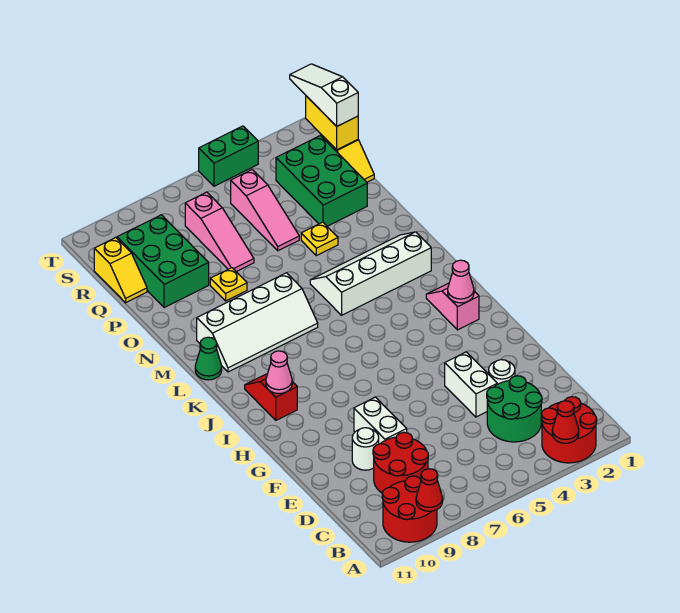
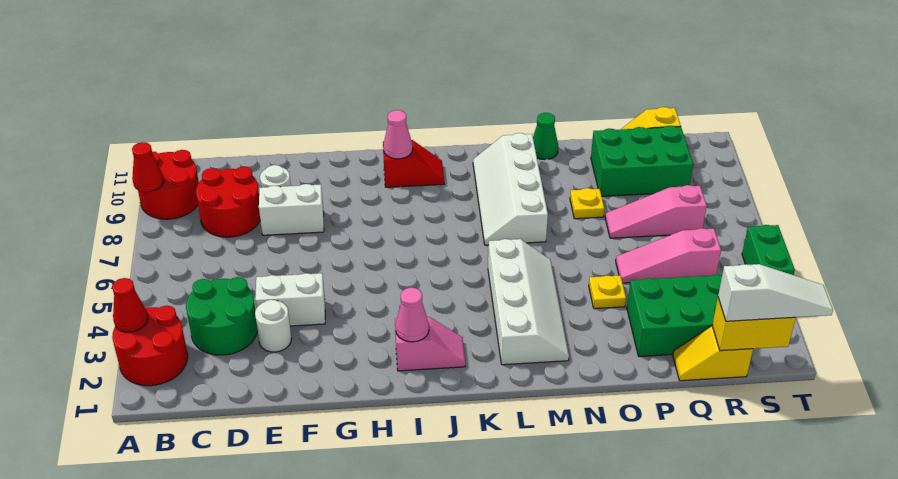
green 1x1 cone [195,337,222,380] -> green 1x1 cone moved to [533,113,558,160]

